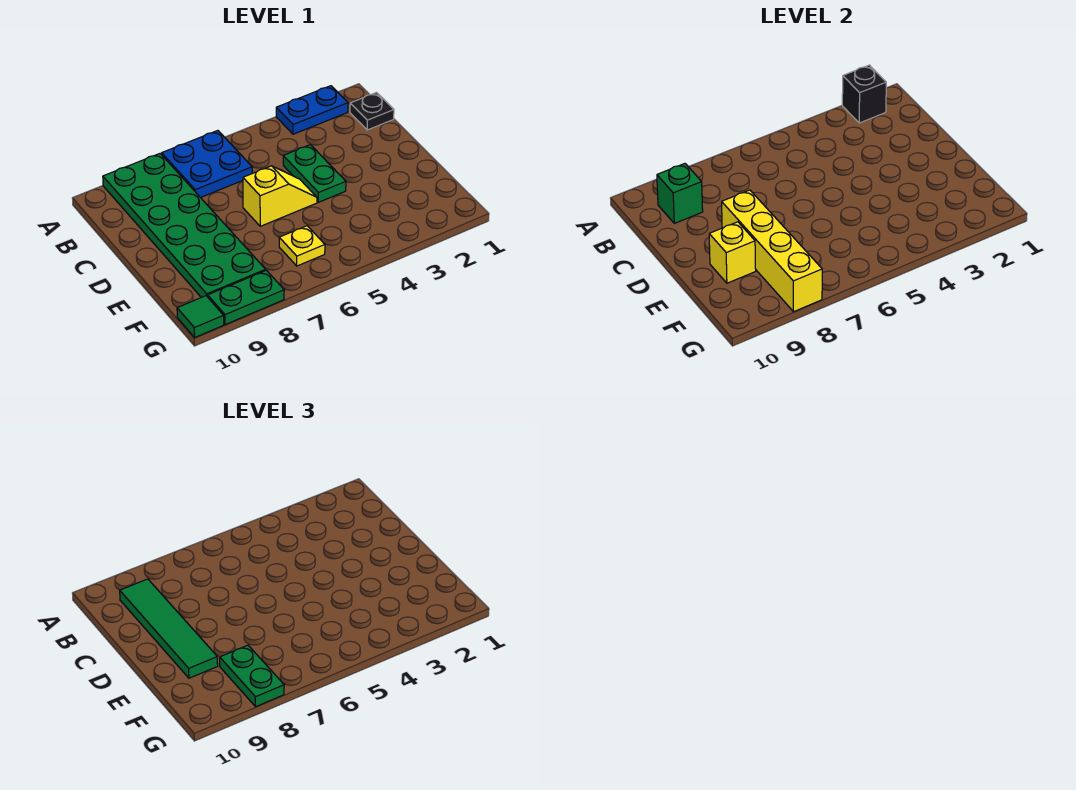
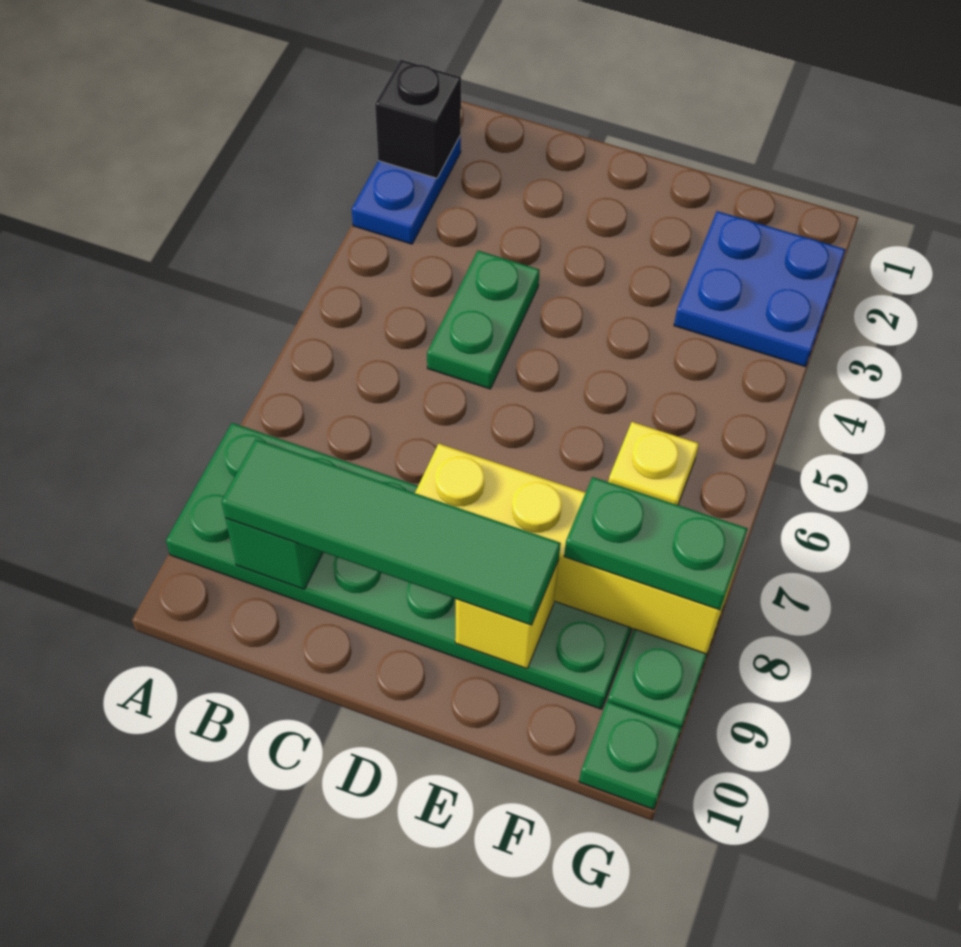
blue 2x2 plate [162,131,252,198] -> blue 2x2 plate moved to [674,211,845,367]
black 1x1 plate [350,93,394,130] -> none
green 1x2 plate [283,145,346,202] -> green 1x2 plate turned to [427,251,540,389]
yellow 1x2 slope [243,166,317,226] -> none
green 1x1 tile [177,296,224,337] -> green 1x1 plate [579,702,681,809]

